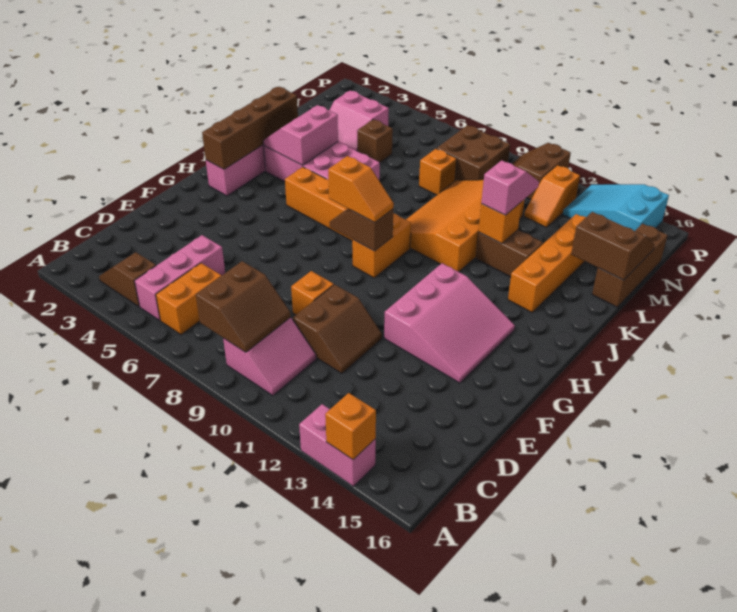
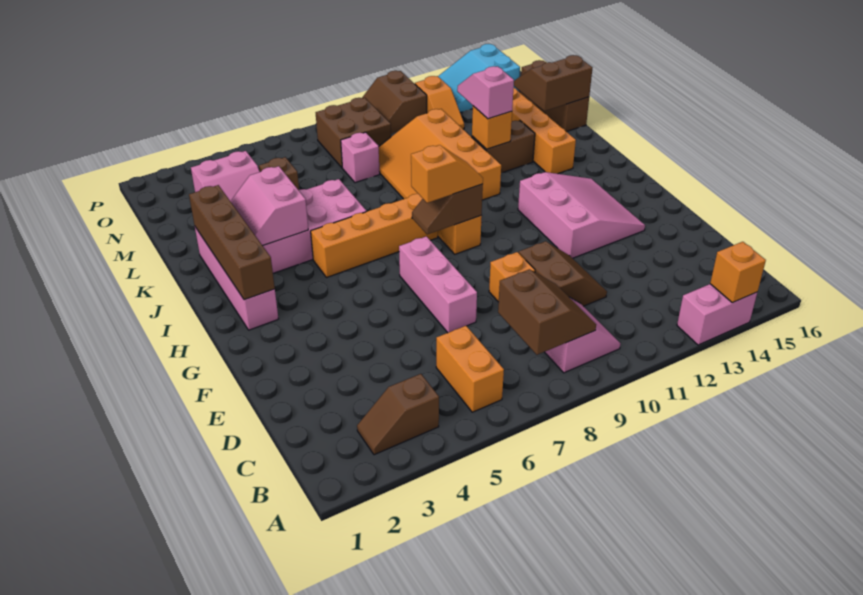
pink 1x3 brick [135,235,225,320] -> pink 1x3 brick moved to [399,236,477,333]
orange 1x1 brick [419,149,457,195] -> pink 1x1 brick [341,132,380,183]

